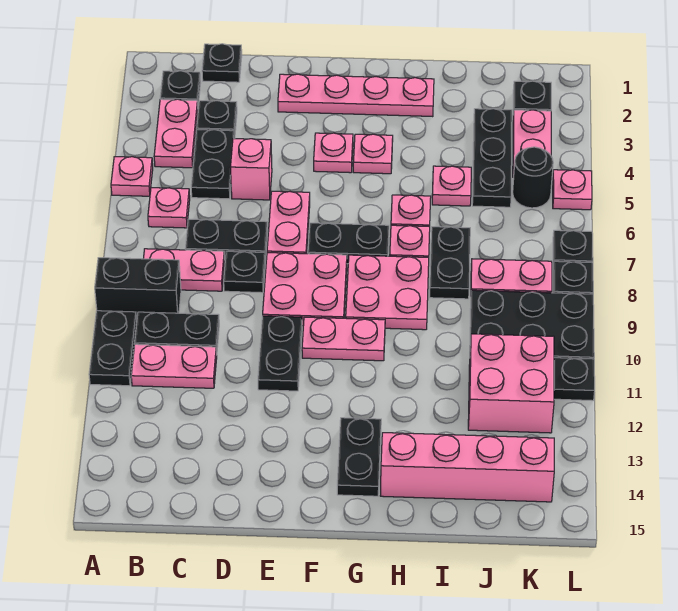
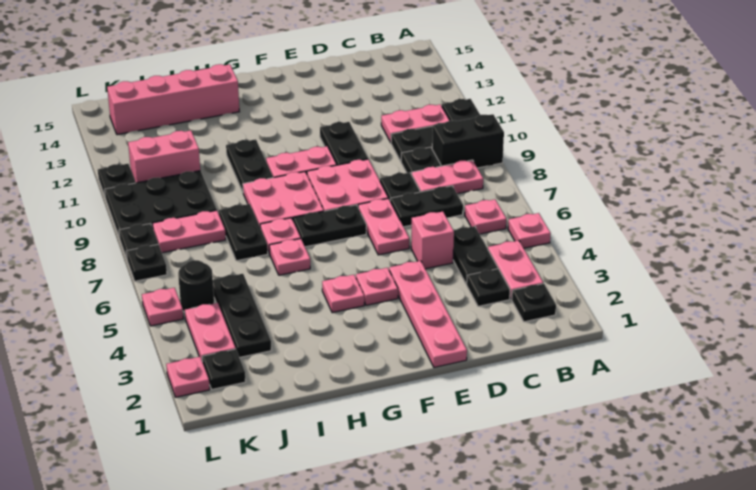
black 1x1 plate [202,44,242,82] -> black 1x1 plate moved to [401,147,441,174]
pink 1x4 plate [278,74,434,117] -> pink 1x4 plate turned to [389,261,467,367]
black 1x2 plate [337,418,381,496] -> black 1x2 plate moved to [226,139,273,192]
pink 1x1 plate [432,166,471,206] -> pink 1x1 plate moved to [166,357,210,397]
pink 2x2 brick [468,334,554,433] -> pink 1x2 brick [128,130,200,183]

